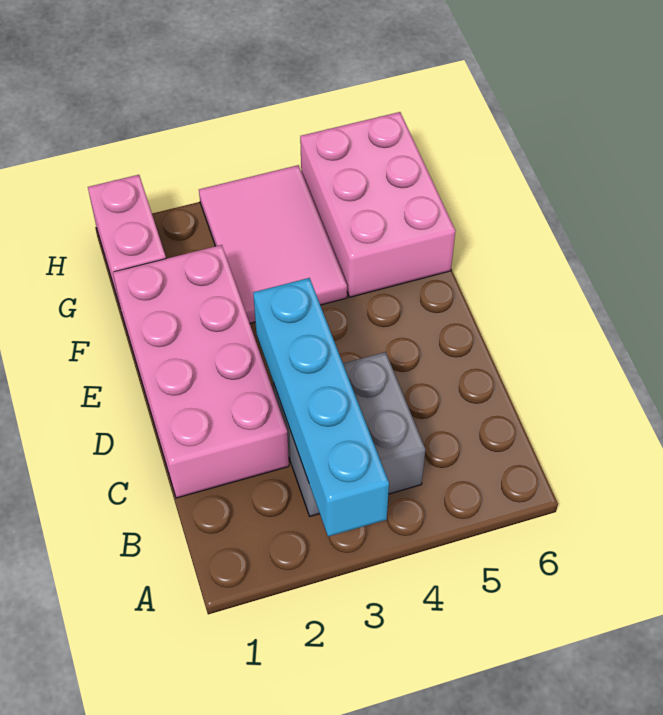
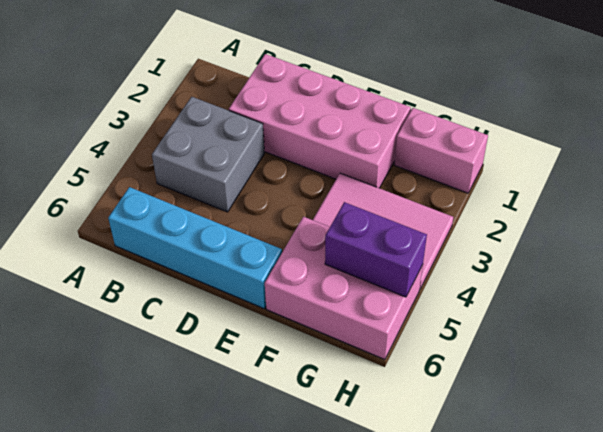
cyan 1x4 brick [253,278,389,537] -> cyan 1x4 brick moved to [108,187,282,308]
none -> purple 1x2 brick [325,202,427,297]

